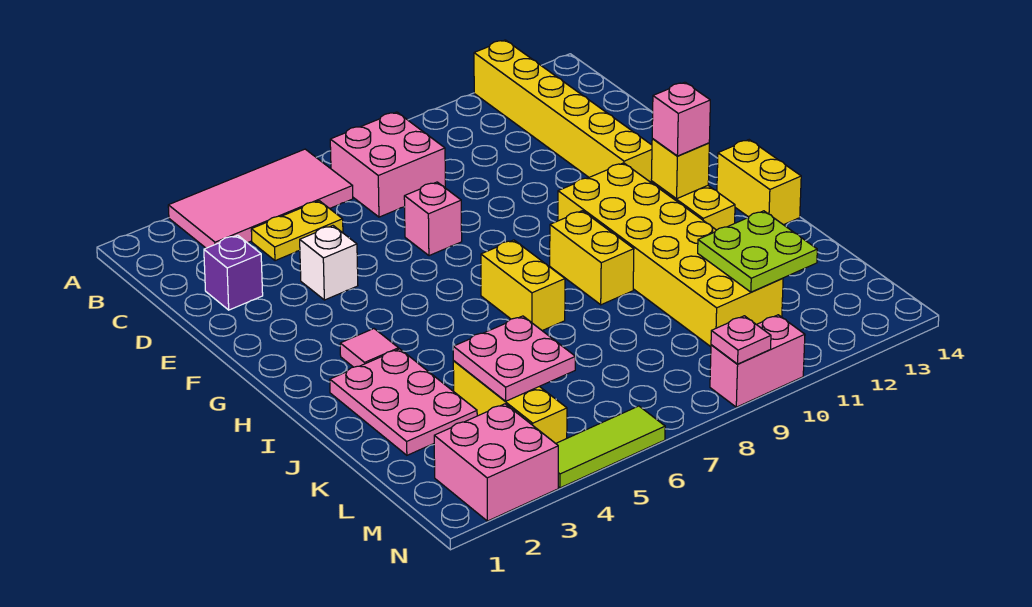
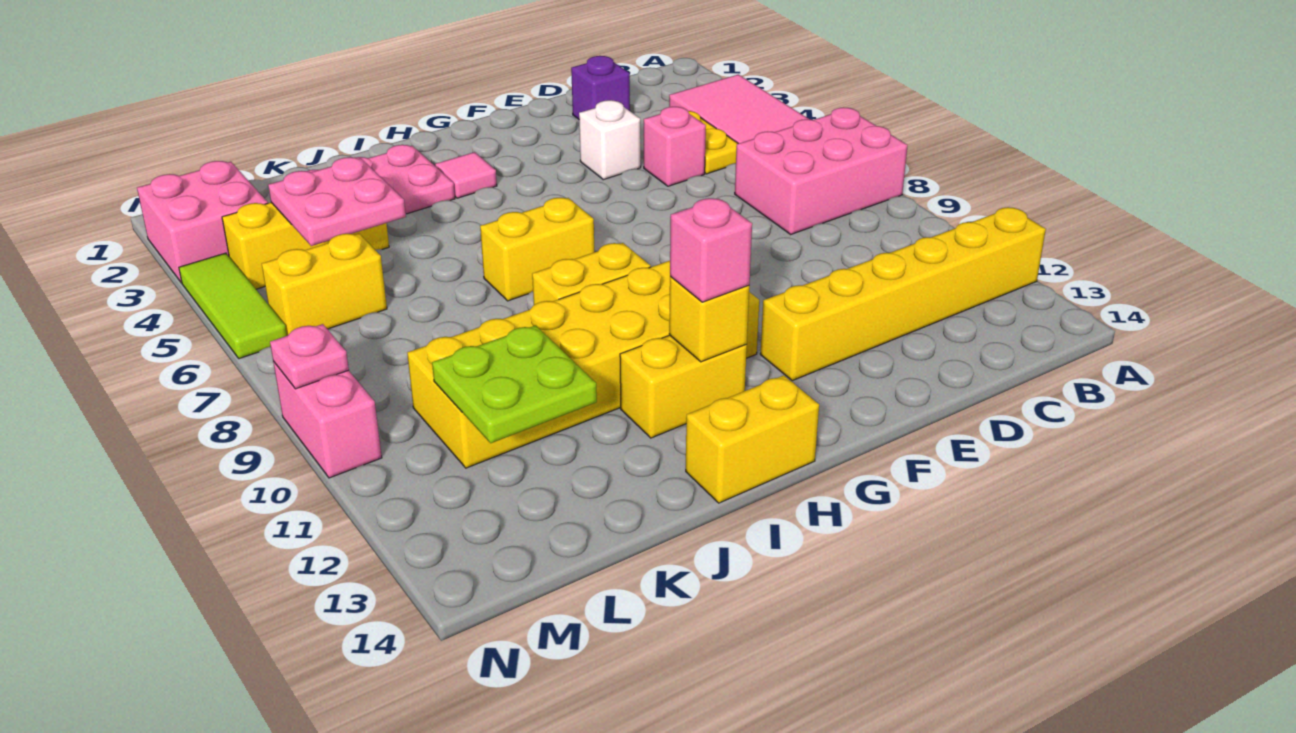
pink 2x2 brick [330,112,445,217] -> pink 2x3 brick [735,107,908,234]
pink 1x1 brick [404,182,462,256] -> pink 1x1 brick moved to [644,107,706,186]
none -> yellow 1x2 brick [262,234,387,336]

